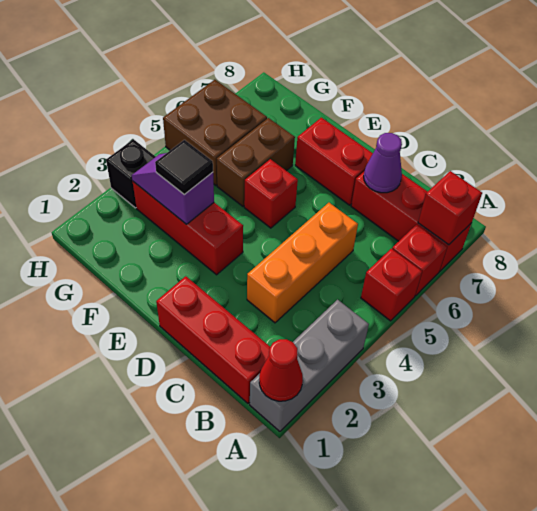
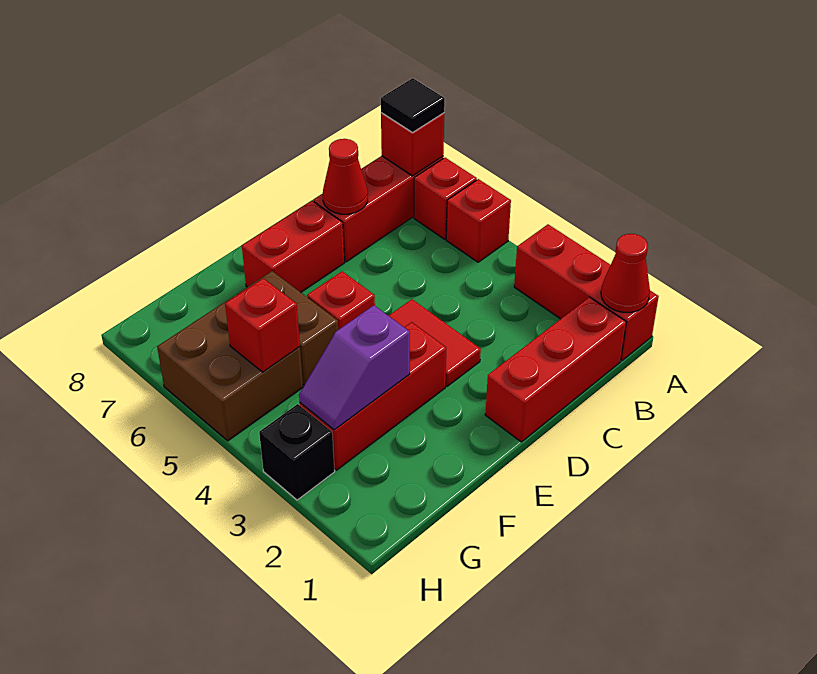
grey 1x3 brick [250,300,369,431] -> red 1x3 brick [514,224,659,361]
orange 1x3 brick [247,203,358,323] -> none
purple 1x1 cone [364,133,402,193] -> red 1x1 cone [322,139,368,214]
none -> red 1x2 tile [389,299,481,386]
black 1x1 tile [155,140,213,195] -> black 1x1 tile moved to [381,78,445,132]
none -> red 1x1 brick [225,278,300,372]

